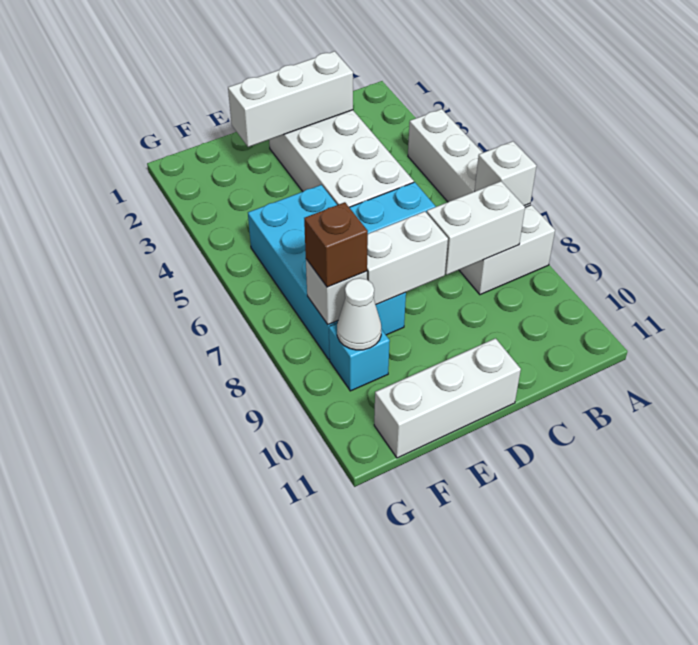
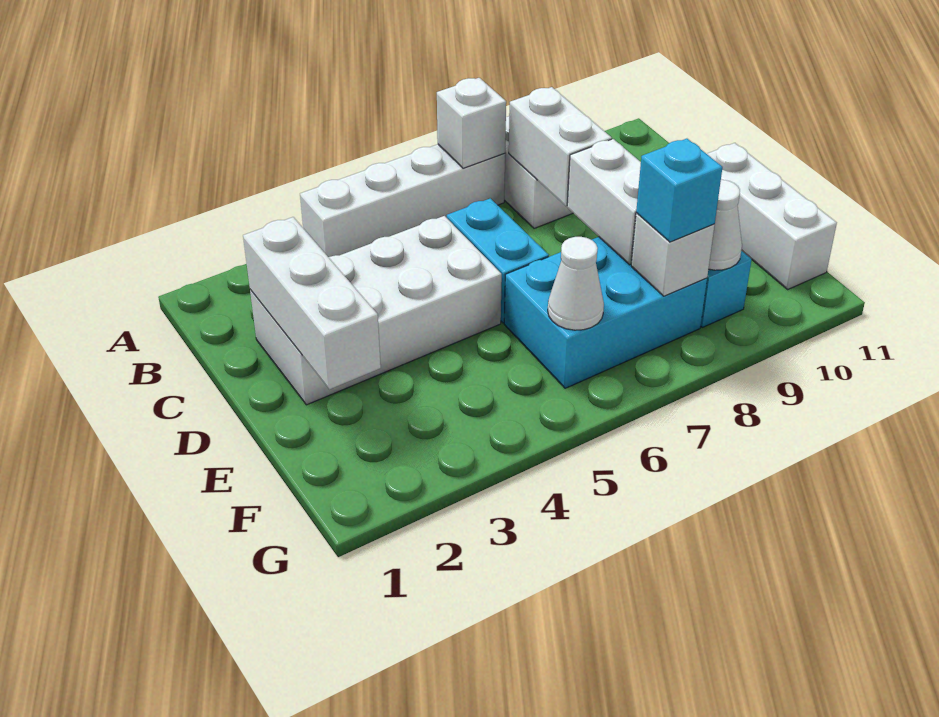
cyan 2x4 brick [248,185,406,359] -> cyan 2x3 brick [504,237,707,388]
none -> white 1x1 cone [548,237,604,330]
brown 1x1 brick [304,202,368,287] -> cyan 1x1 brick [636,139,723,242]

